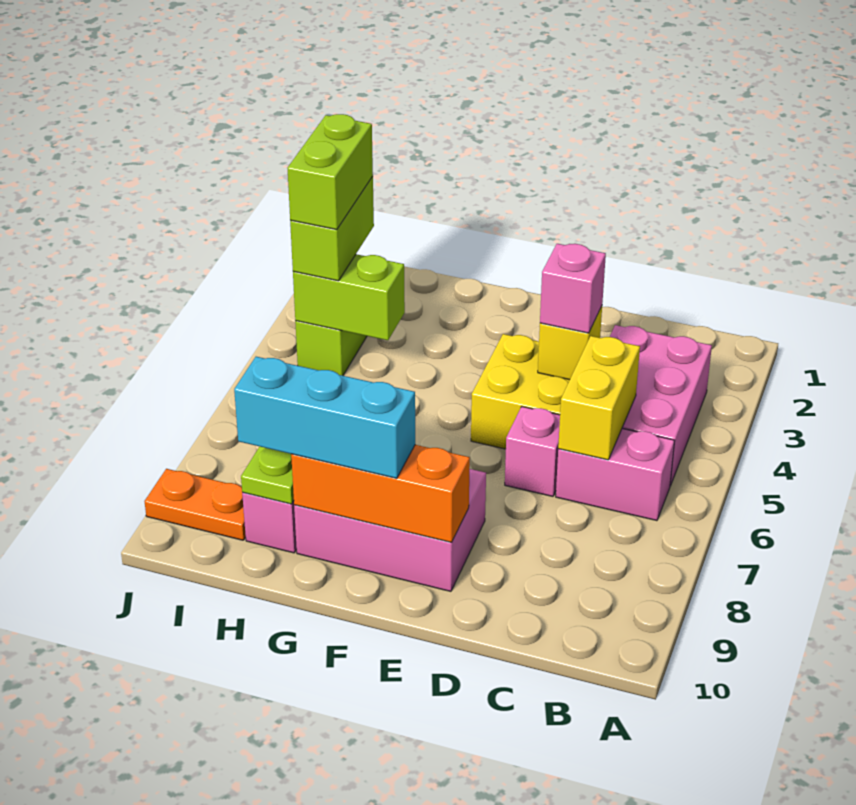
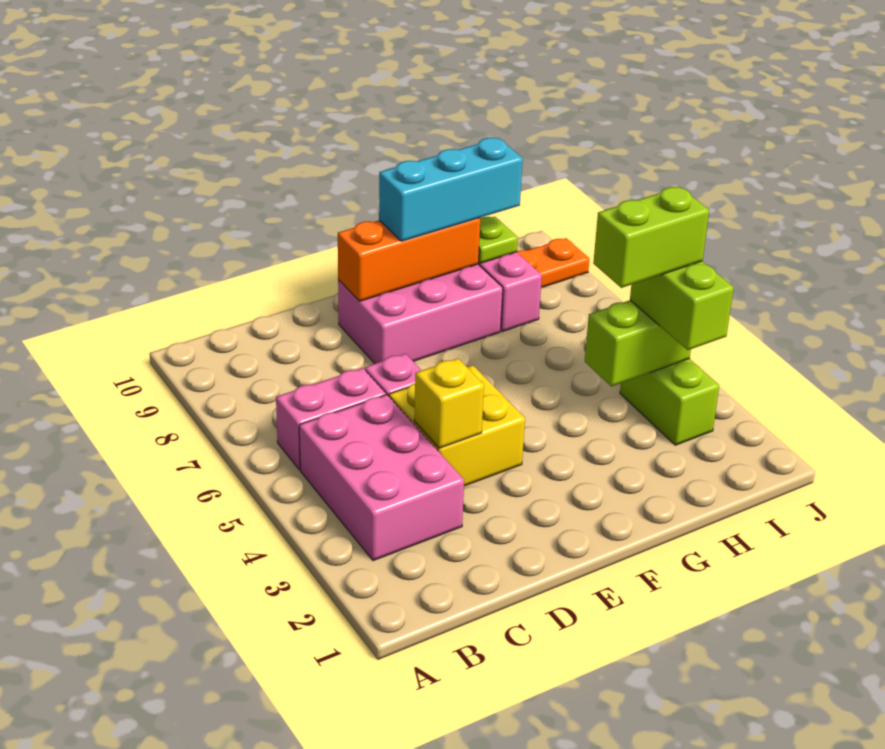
yellow 1x2 brick [558,336,640,460] -> none
pink 1x1 brick [540,244,606,333] -> none
lime 1x2 brick [288,114,373,230] -> lime 1x2 brick turned to [593,187,709,288]

